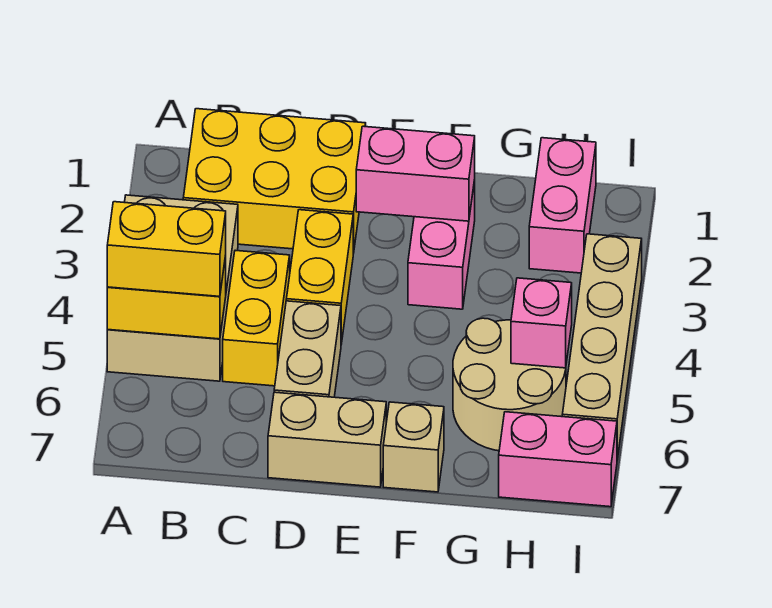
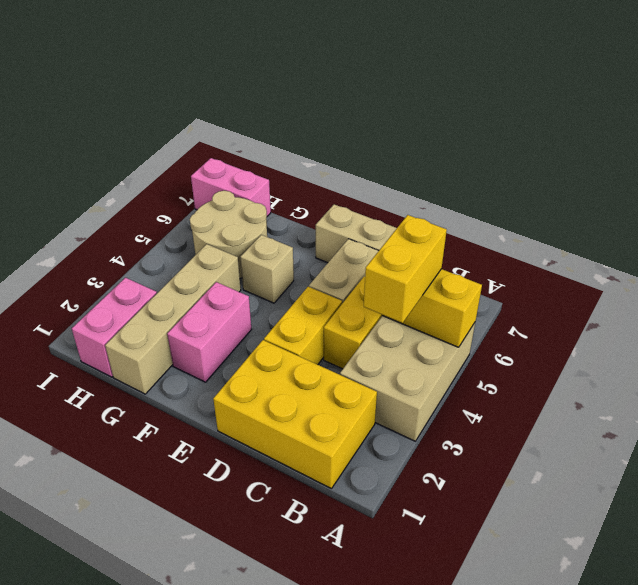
yellow 1x2 brick [107,202,226,296] -> yellow 1x2 brick turned to [364,215,447,323]
pink 1x2 brick [356,126,475,221] -> none
tan 1x1 brick [383,402,444,492] -> tan 1x1 brick moved to [241,235,294,303]
pink 1x1 brick [511,278,572,368] -> none
tan 1x4 brick [562,234,642,459] -> tan 1x4 brick moved to [105,244,241,394]

